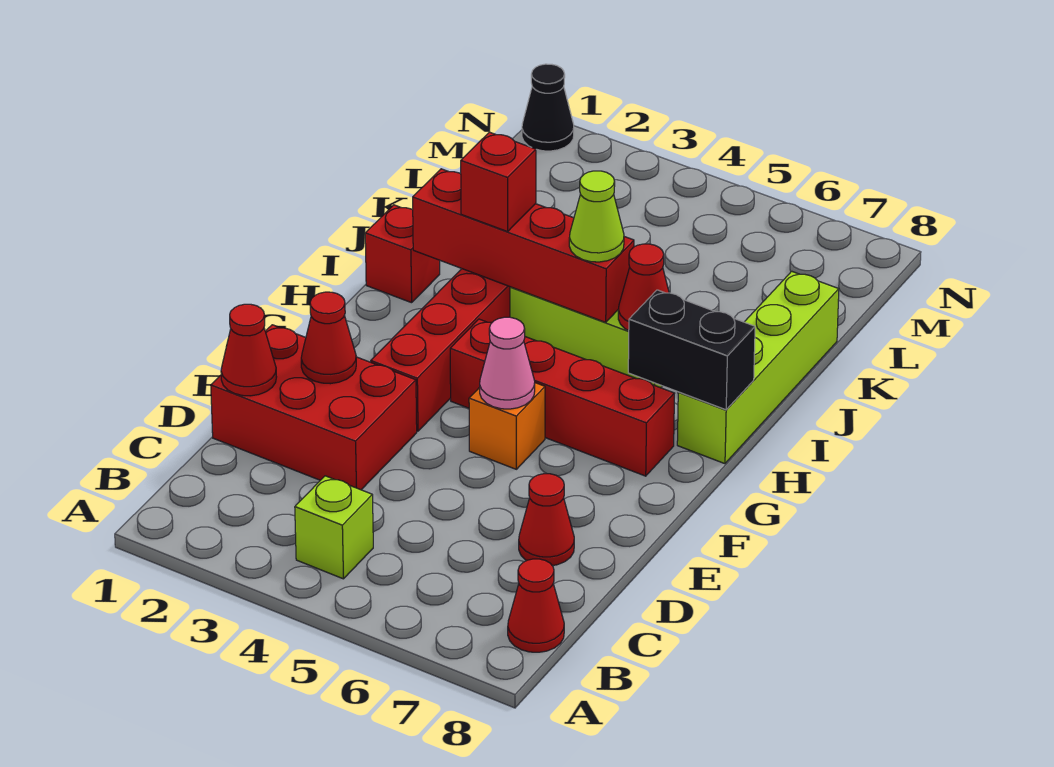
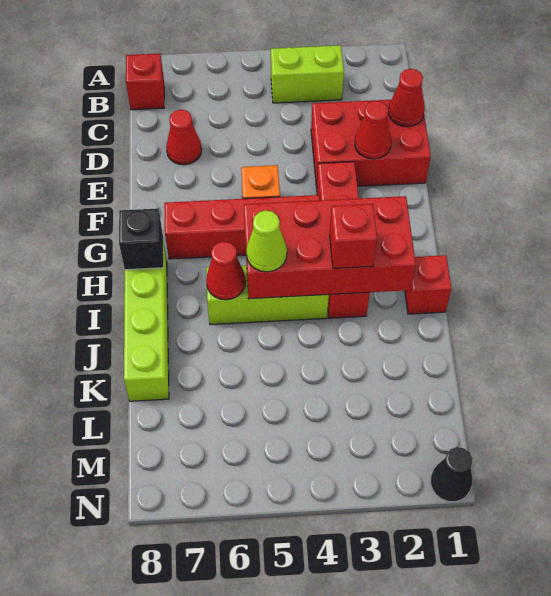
lime 1x1 brick [295,476,373,579] -> lime 1x2 brick [271,45,344,103]
red 1x1 cone [508,559,564,652] -> red 1x1 brick [126,54,164,110]
pink 1x1 cone [480,317,535,409] -> none
black 1x2 brick [628,290,755,410] -> black 1x1 brick [119,208,163,270]
red 1x4 brick [413,169,634,322] -> red 2x4 brick [244,196,416,299]

